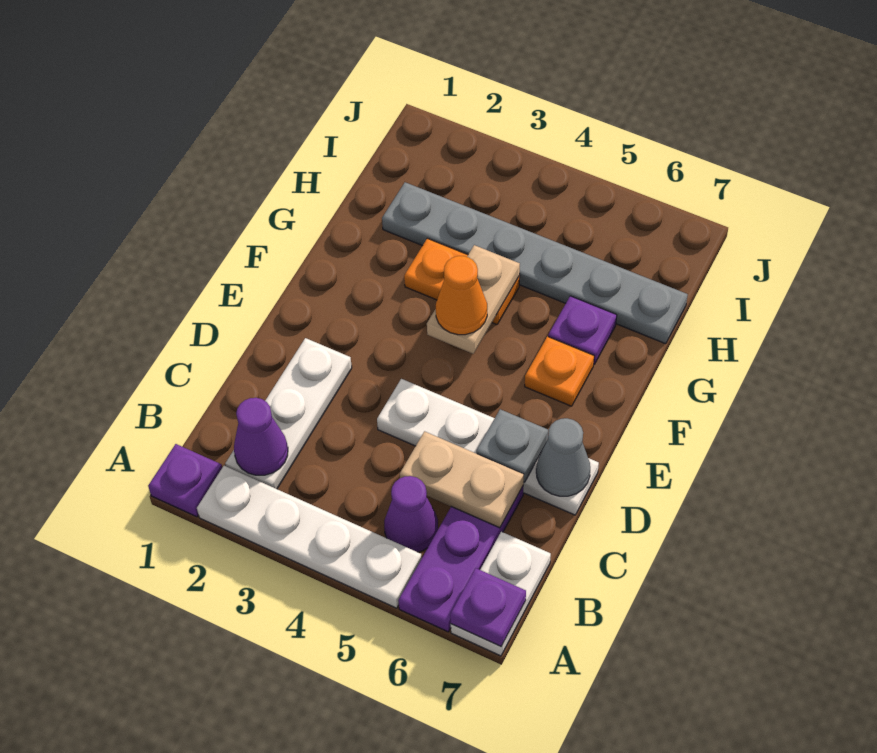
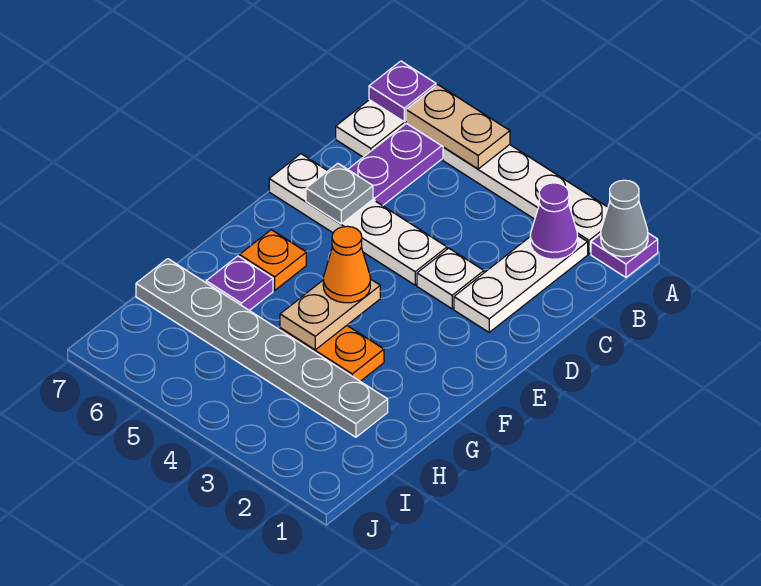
purple 1x1 cone [384,476,438,552] -> none
tan 1x2 plate [400,431,524,528] -> tan 1x2 plate moved to [406,85,510,169]
none -> white 1x1 plate [417,248,484,309]
grey 1x1 cone [536,418,590,496] -> grey 1x1 cone moved to [601,180,648,257]

